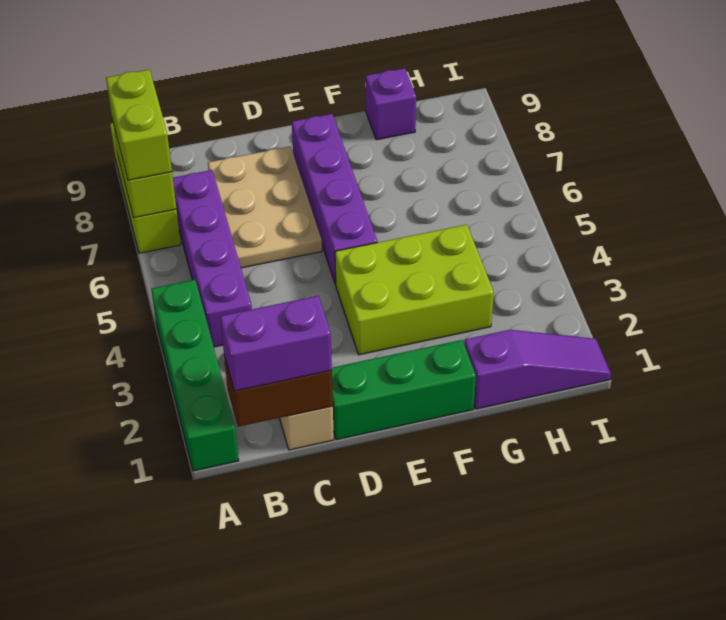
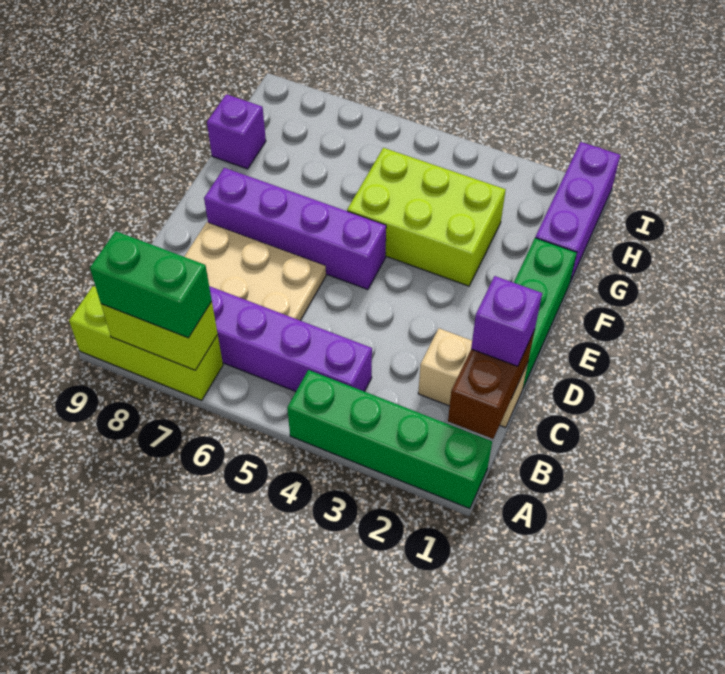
lime 1x2 brick [106,69,172,180] -> green 1x2 brick [90,231,212,338]
purple 1x2 brick [220,296,332,391] -> purple 1x1 brick [471,276,542,366]
lime 2x3 brick [335,225,494,355] -> lime 2x3 brick turned to [347,148,506,286]
purple 1x3 slope [464,330,611,409] -> purple 1x3 brick [535,142,620,282]

